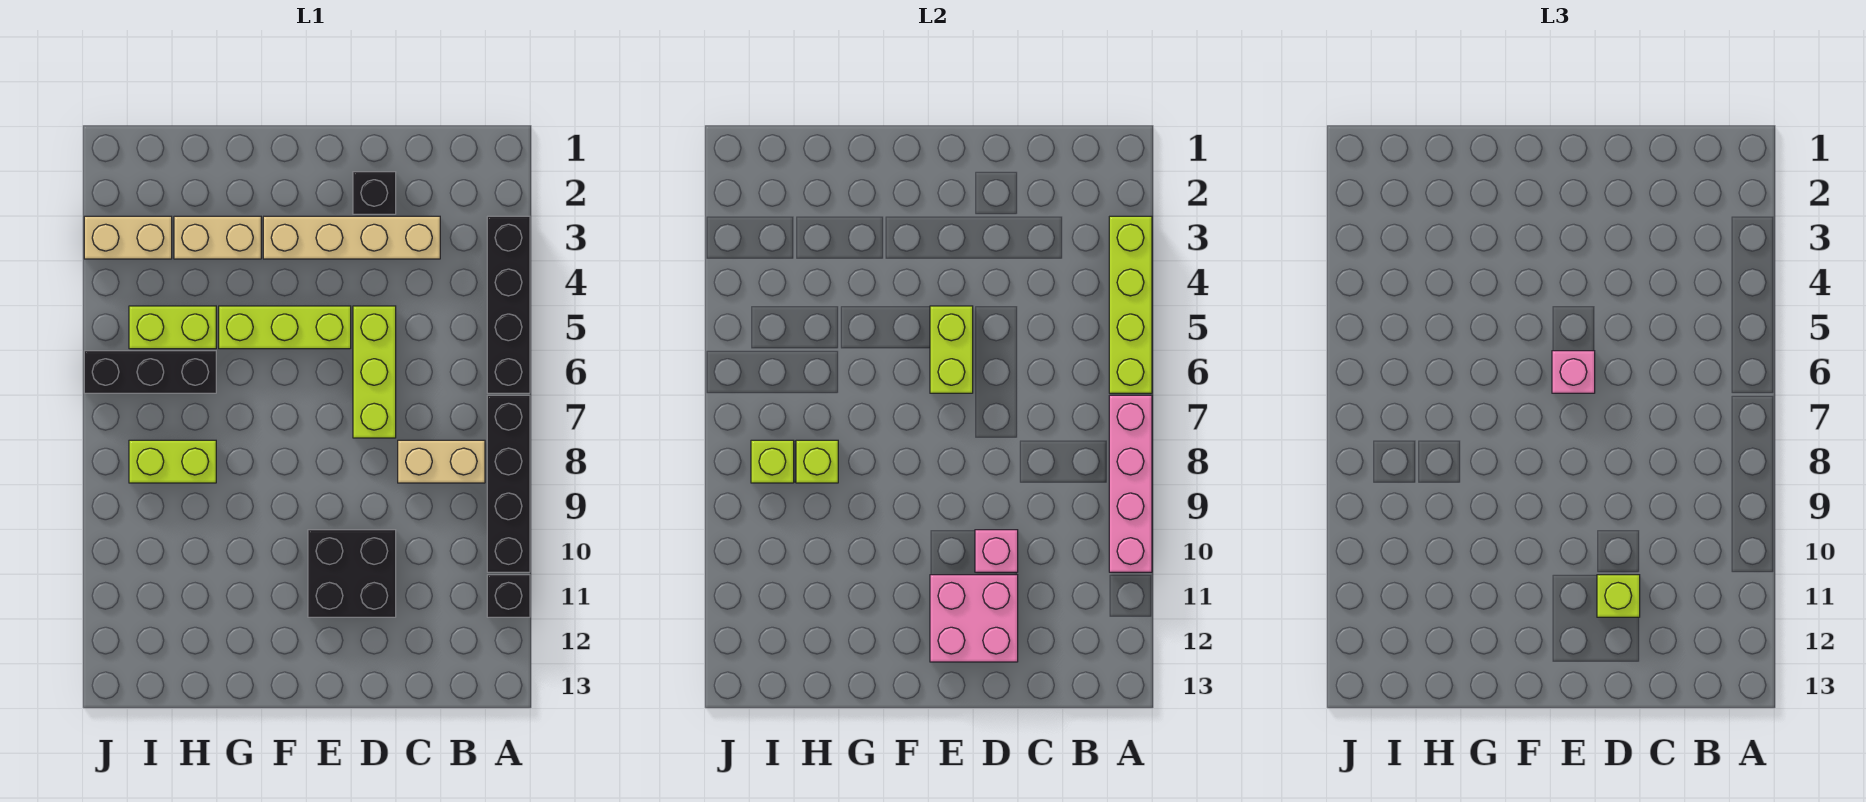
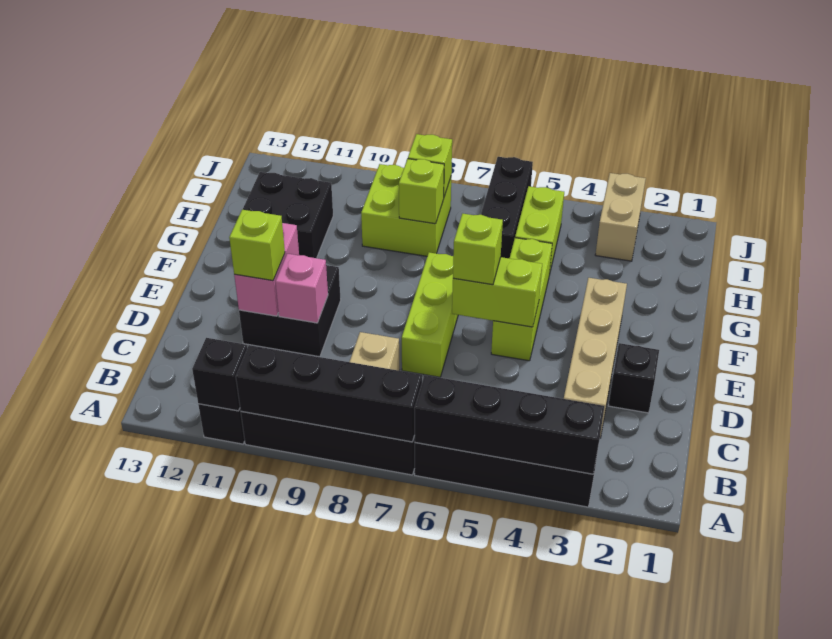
lime 1x4 brick [1109,216,1152,393] -> black 1x4 brick [415,375,604,474]
pink 1x4 brick [1109,395,1152,572] -> black 1x4 brick [236,345,422,442]
none -> black 1x1 brick [192,338,247,411]
lime 1x3 brick [353,306,396,438] -> lime 1x3 brick turned to [402,252,458,377]
pink 2x2 brick [930,575,1018,662] -> pink 1x2 brick [234,223,299,316]
pink 1x1 brick [1552,351,1595,393] -> lime 1x1 brick [453,214,503,285]
tan 1x2 brick [174,216,261,259] -> none
none -> black 2x2 brick [242,172,333,258]
lime 1x2 brick [129,440,216,483] -> lime 2x2 brick [361,164,451,256]

